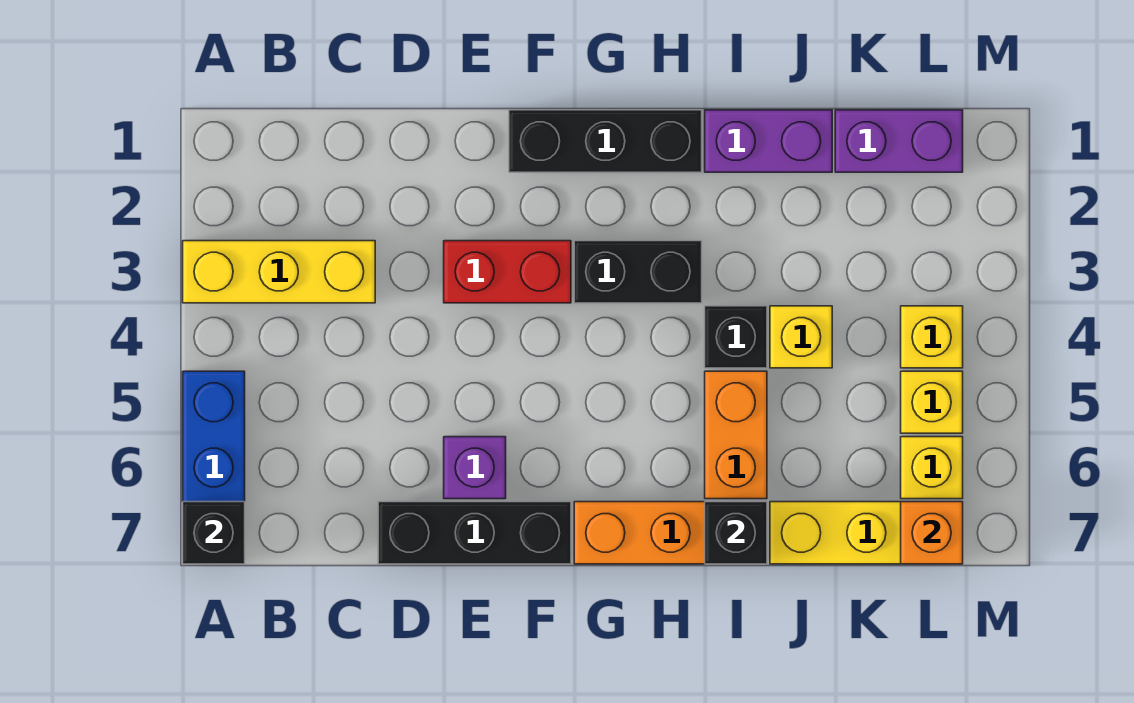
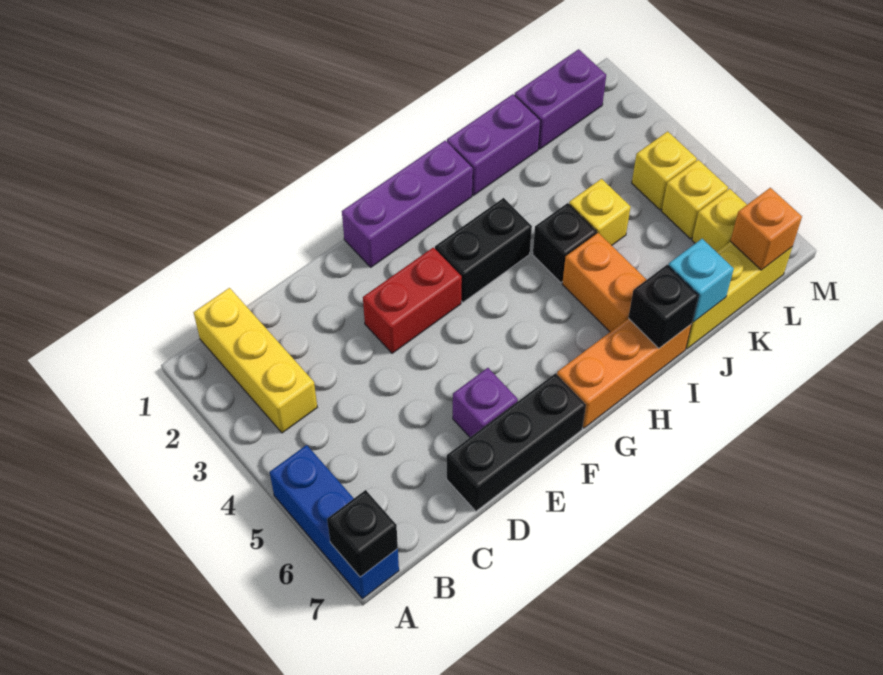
yellow 1x3 brick [183,241,375,303] -> yellow 1x3 brick turned to [194,288,317,433]
black 1x3 brick [509,110,702,172] -> purple 1x3 brick [342,140,473,267]
none -> cyan 1x1 brick [668,239,734,322]

